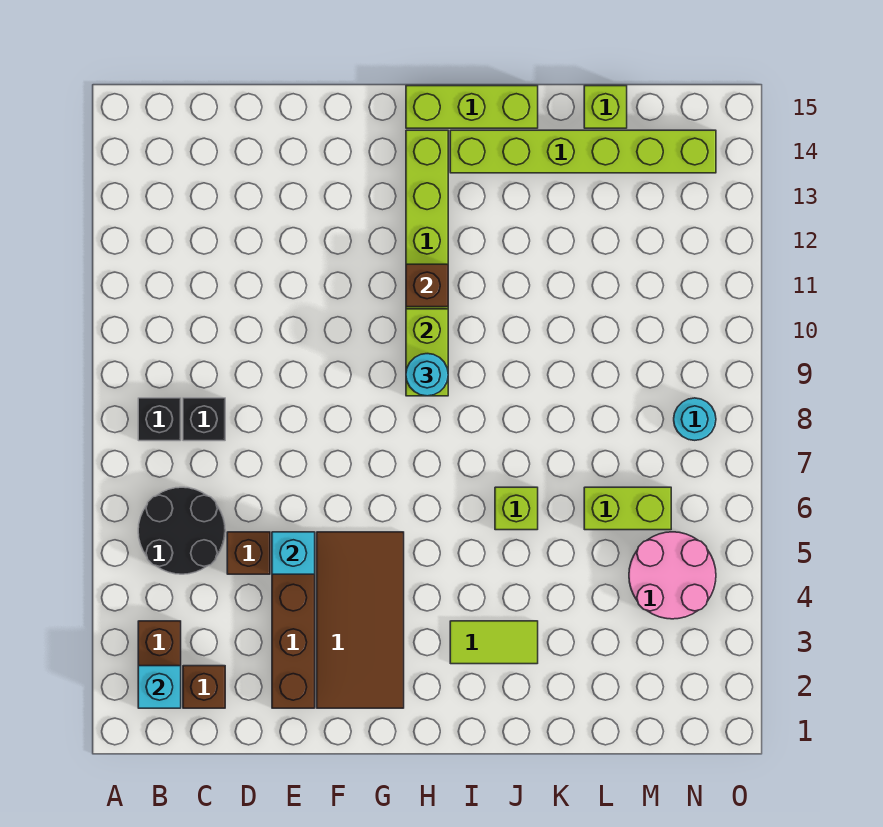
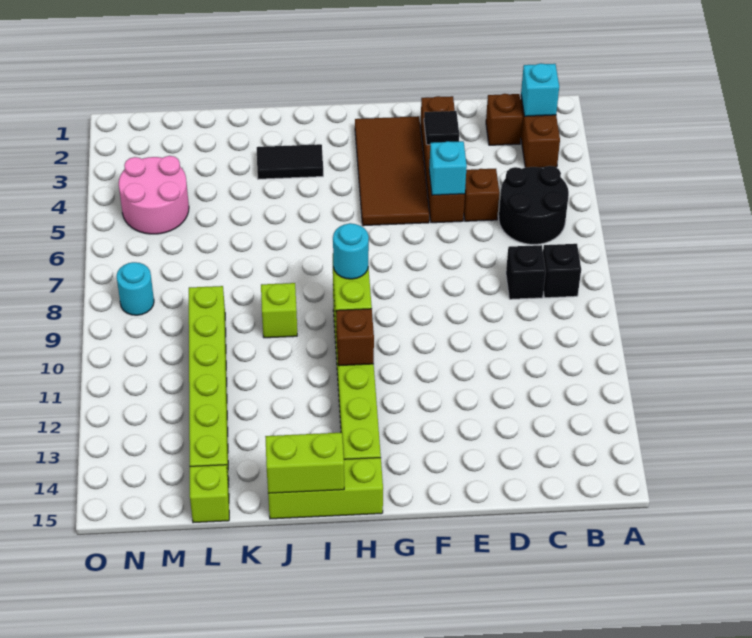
none -> black 1x1 tile [424,111,459,145]
lime 1x2 tile [450,621,538,664] -> black 1x2 tile [257,144,323,179]
lime 1x6 brick [450,130,716,173] -> lime 1x6 brick turned to [189,286,229,487]
lime 1x1 brick [495,487,538,530] -> lime 1x1 brick moved to [261,283,297,338]
lime 1x2 brick [584,487,671,530] -> lime 1x2 brick moved to [265,433,344,493]

